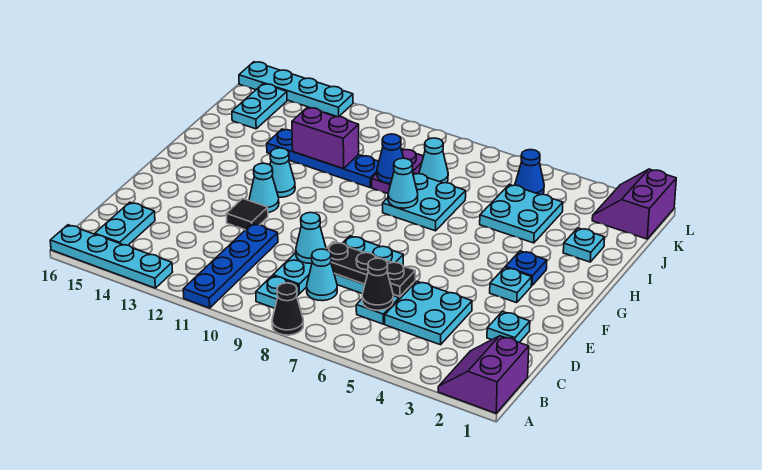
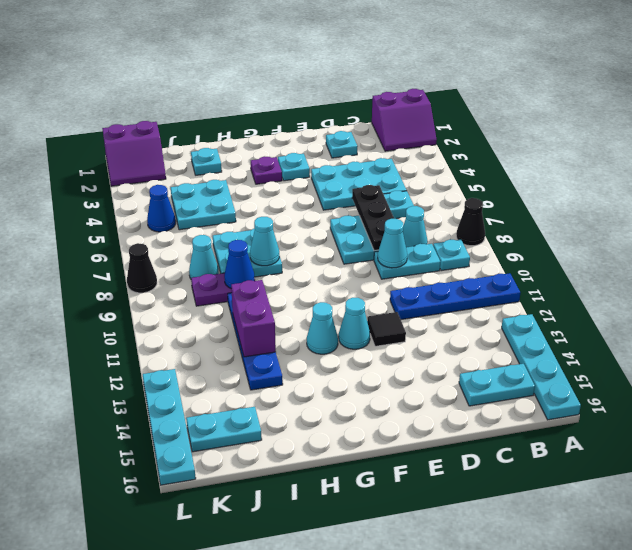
cyan 2x2 plate [385,281,472,345] -> cyan 2x3 plate [311,158,407,210]
black 1x1 cone [362,258,393,310] -> black 1x1 cone moved to [127,243,157,293]
blue 1x1 plate [505,251,547,286] -> purple 1x1 plate [251,156,282,184]

